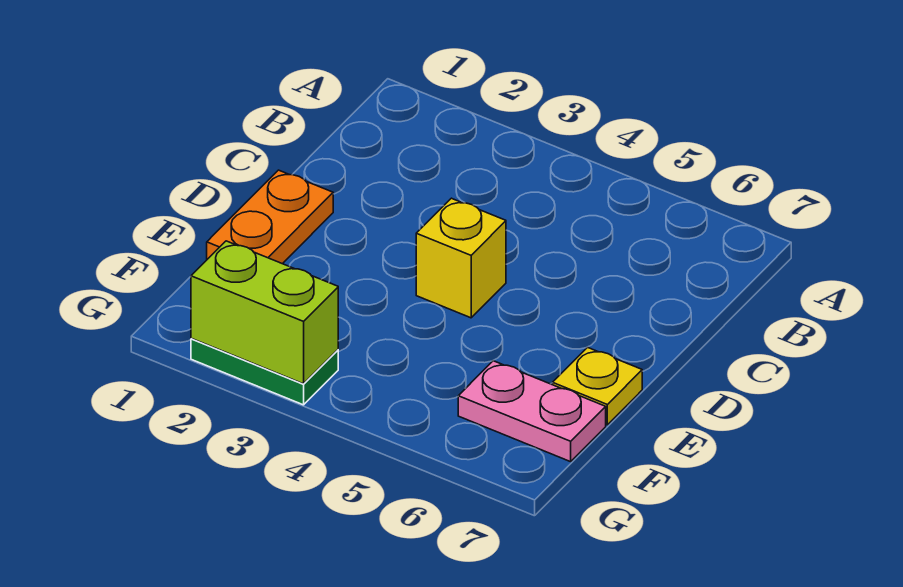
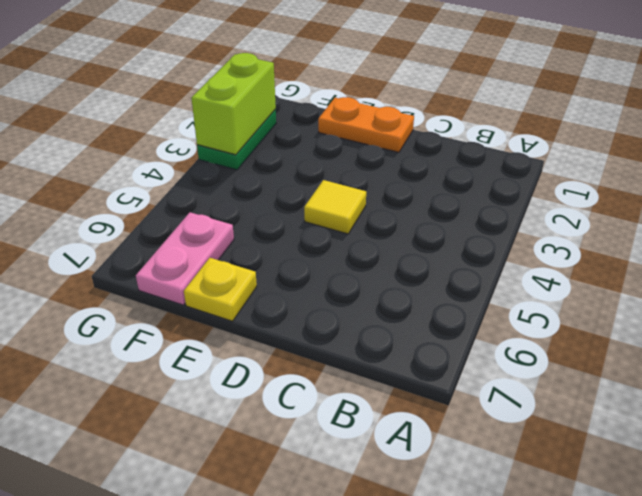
yellow 1x1 brick [416,198,506,318] -> yellow 1x1 tile [304,180,366,234]

